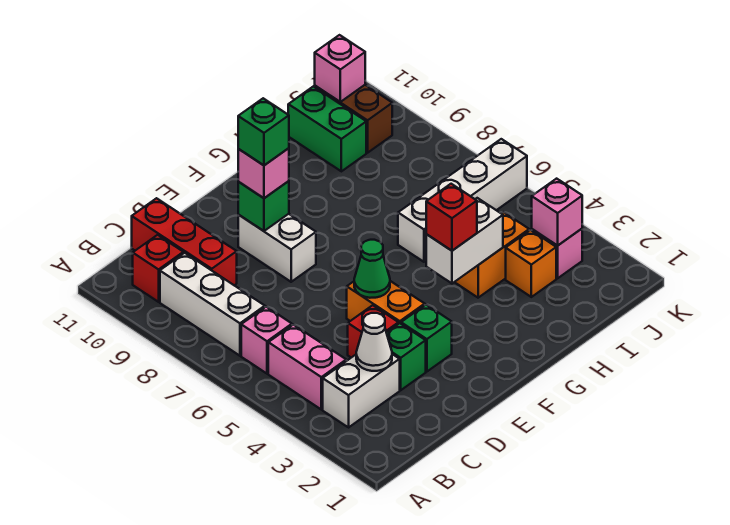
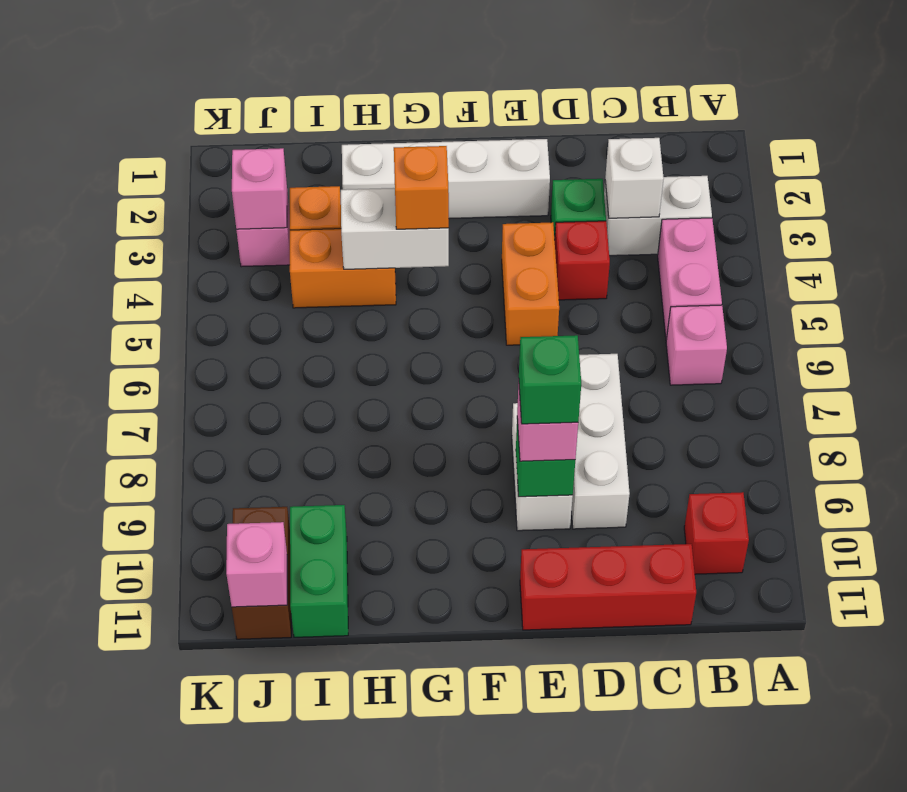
white 1x3 brick [160,253,265,356] -> white 1x3 brick moved to [571,354,630,529]
white 1x1 cone [356,313,392,371] -> white 1x1 brick [605,138,664,218]
red 1x3 brick [132,198,237,285] -> red 1x3 brick turned to [520,544,696,630]
green 1x1 brick [401,305,452,372] -> none
green 1x1 cone [354,240,390,298] -> none
red 1x1 brick [426,184,477,251] -> orange 1x1 brick [394,146,449,229]
white 1x4 brick [398,139,527,262] -> white 1x4 brick moved to [342,139,550,219]

